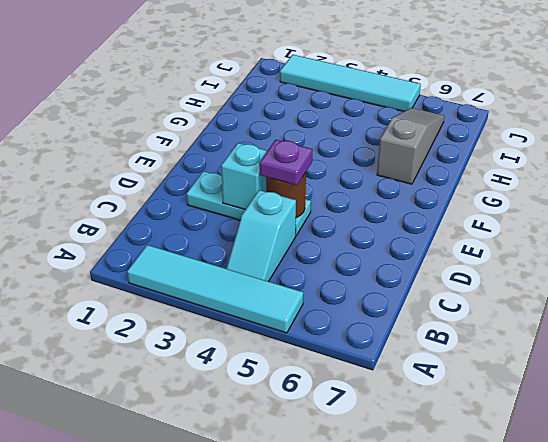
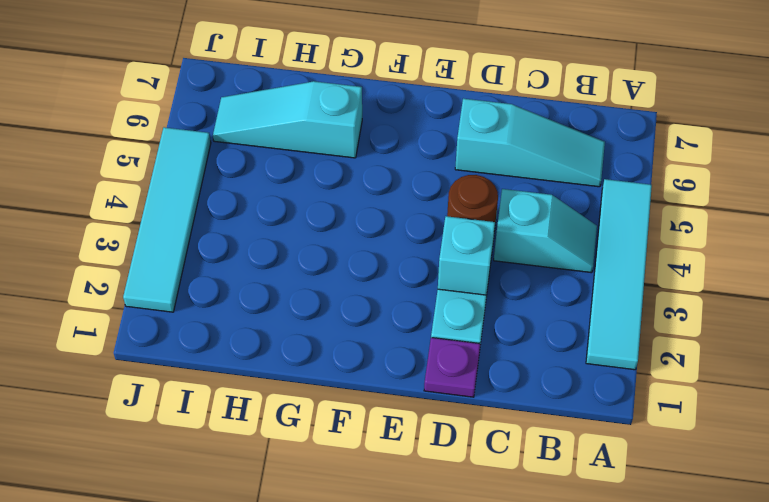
none -> cyan 1x3 slope [455,99,605,187]
purple 1x1 plate [259,140,313,185] -> purple 1x1 plate moved to [424,338,480,397]
grey 1x3 slope [377,108,444,184] -> cyan 1x3 slope [213,81,362,158]

